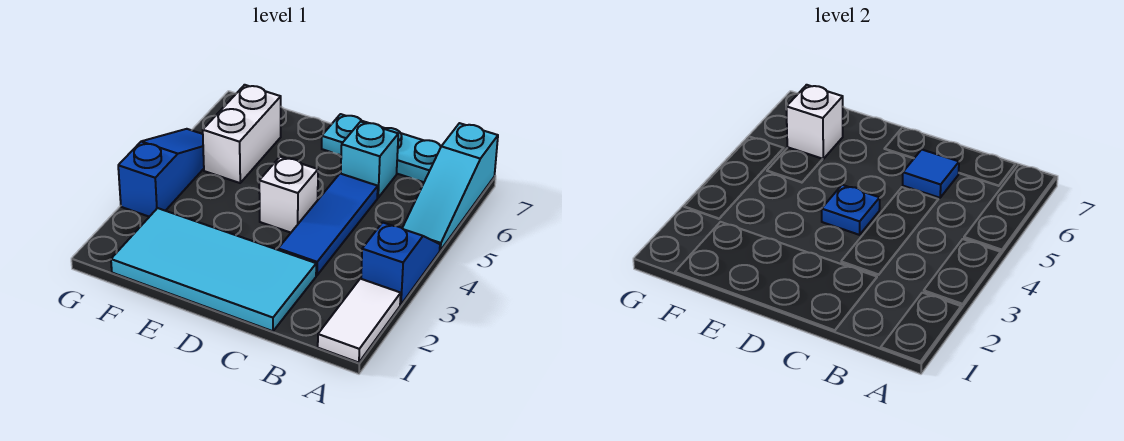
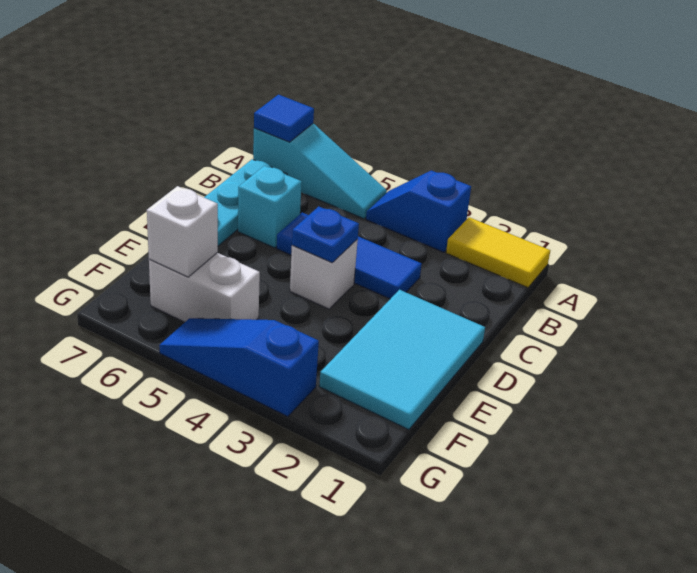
white 1x2 tile [318,279,401,363] -> yellow 1x2 tile [446,217,550,288]
cyan 2x4 tile [111,208,316,331] -> cyan 2x3 tile [319,290,485,430]
blue 1x1 tile [903,150,959,198] -> blue 1x1 tile moved to [254,95,314,142]

